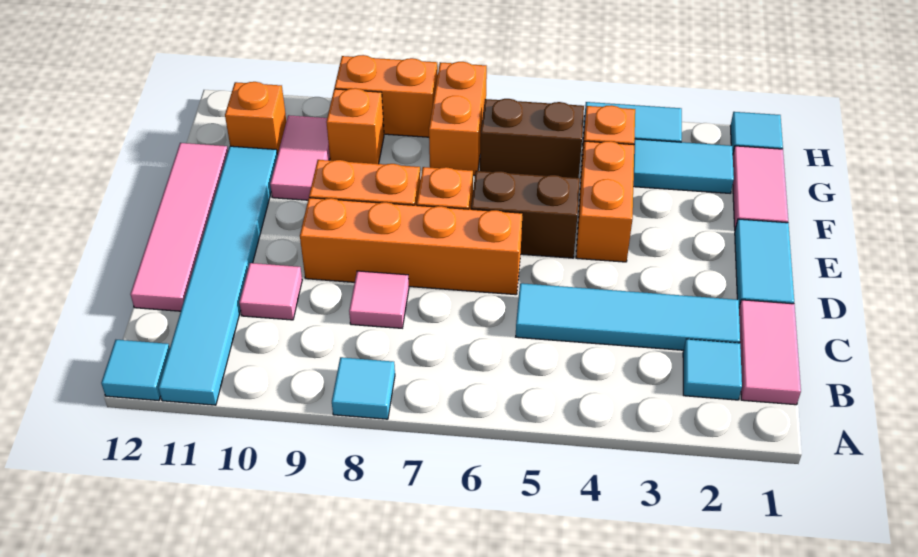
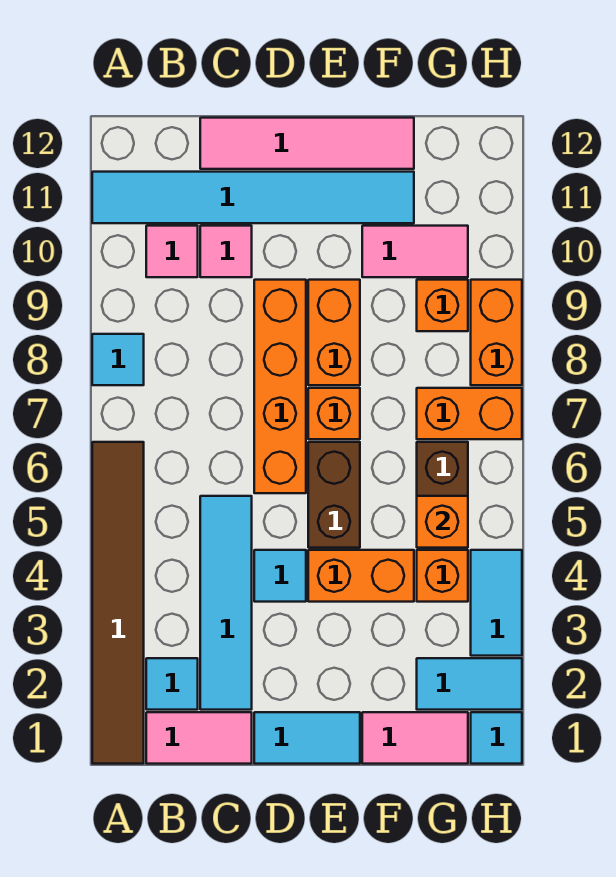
none -> brown 1x6 tile [92,442,144,764]
cyan 1x1 tile [101,340,170,401] -> cyan 1x1 tile moved to [254,550,306,602]
pink 1x1 tile [349,271,409,328] -> pink 1x1 tile moved to [146,226,198,277]
cyan 1x2 tile [633,139,734,193] -> cyan 1x2 tile turned to [417,658,522,710]
orange 1x1 brick [225,82,286,155] -> orange 1x1 brick moved to [417,496,468,548]

